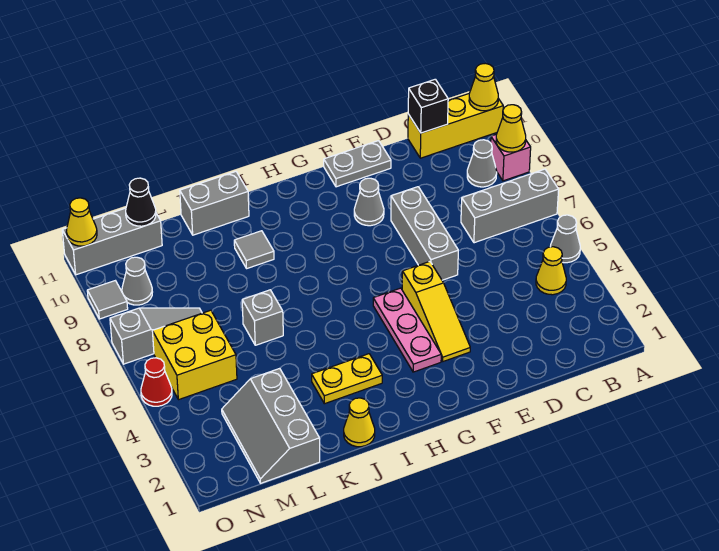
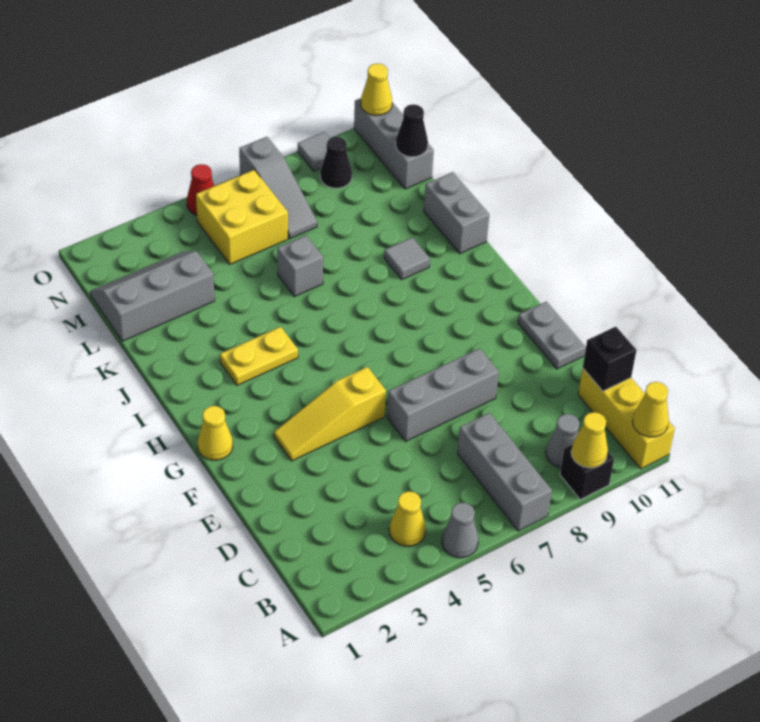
pink 1x1 brick [491,135,531,181] -> black 1x1 brick [560,444,614,499]
grey 1x1 cone [354,178,384,226] -> none
pink 1x3 plate [373,288,441,372] -> none
yellow 1x2 plate [312,354,382,404] -> yellow 1x2 plate turned to [220,327,298,385]
yellow 1x1 cone [344,398,375,447] -> yellow 1x1 cone moved to [198,406,233,460]
grey 1x1 cone [122,257,152,305] -> black 1x1 cone [320,137,352,188]

